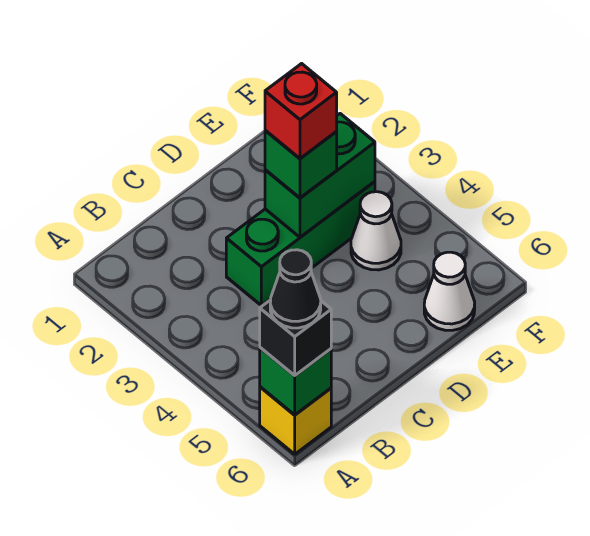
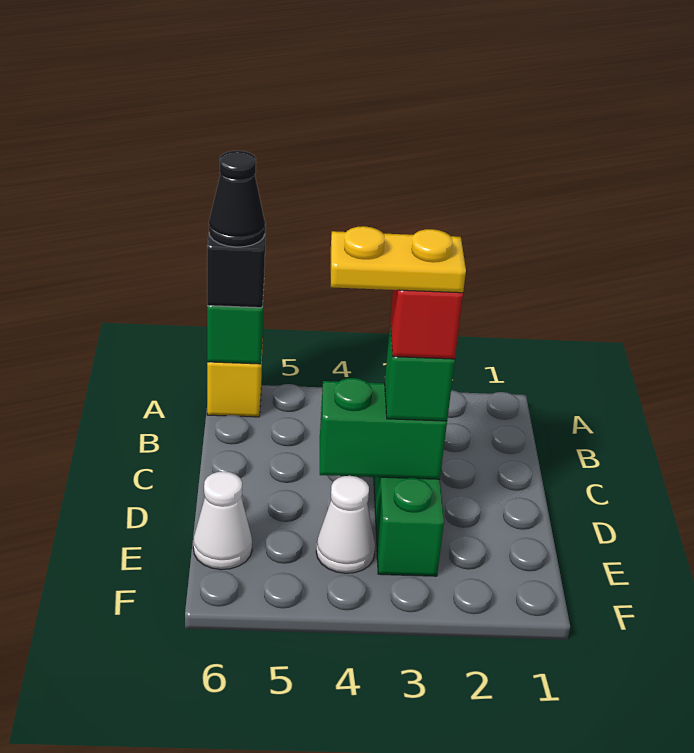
green 1x2 brick [265,114,375,237] -> green 1x2 brick turned to [320,378,447,479]
none -> yellow 1x2 plate [330,226,466,293]

